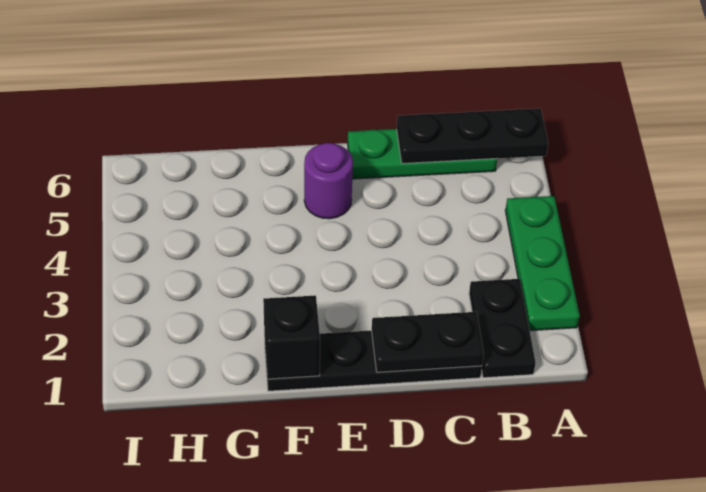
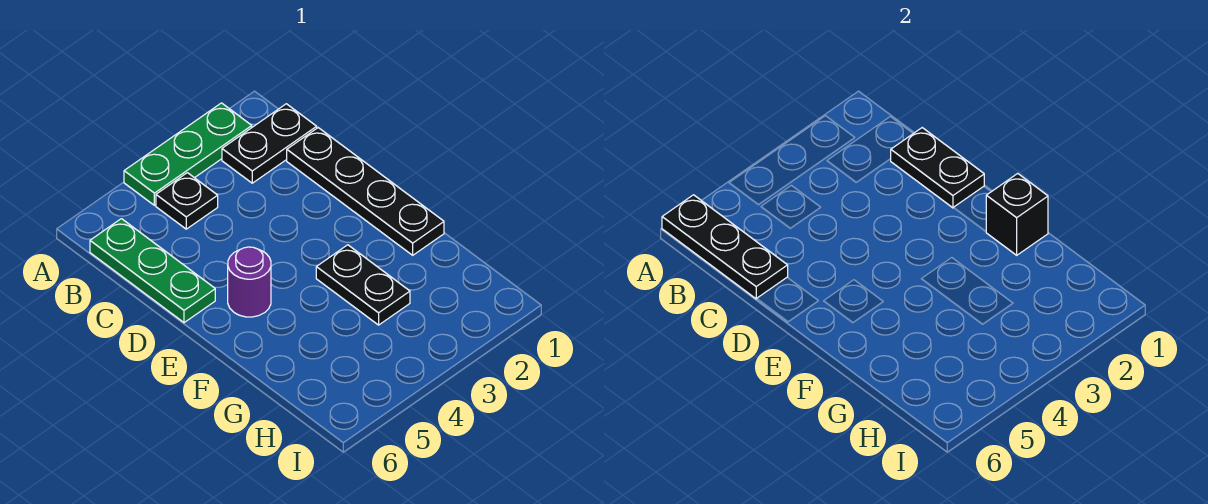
none -> black 1x1 plate [156,173,218,229]
none -> black 1x2 plate [316,245,410,325]

